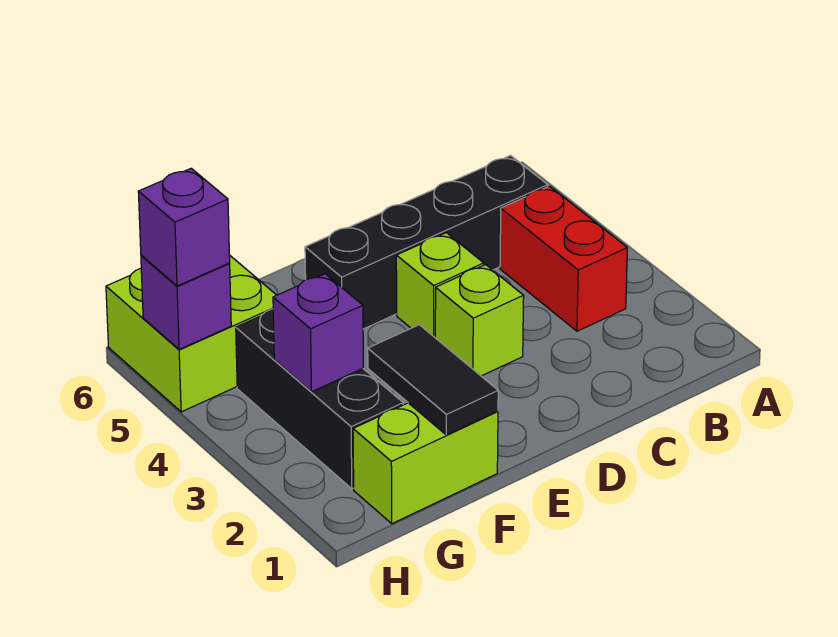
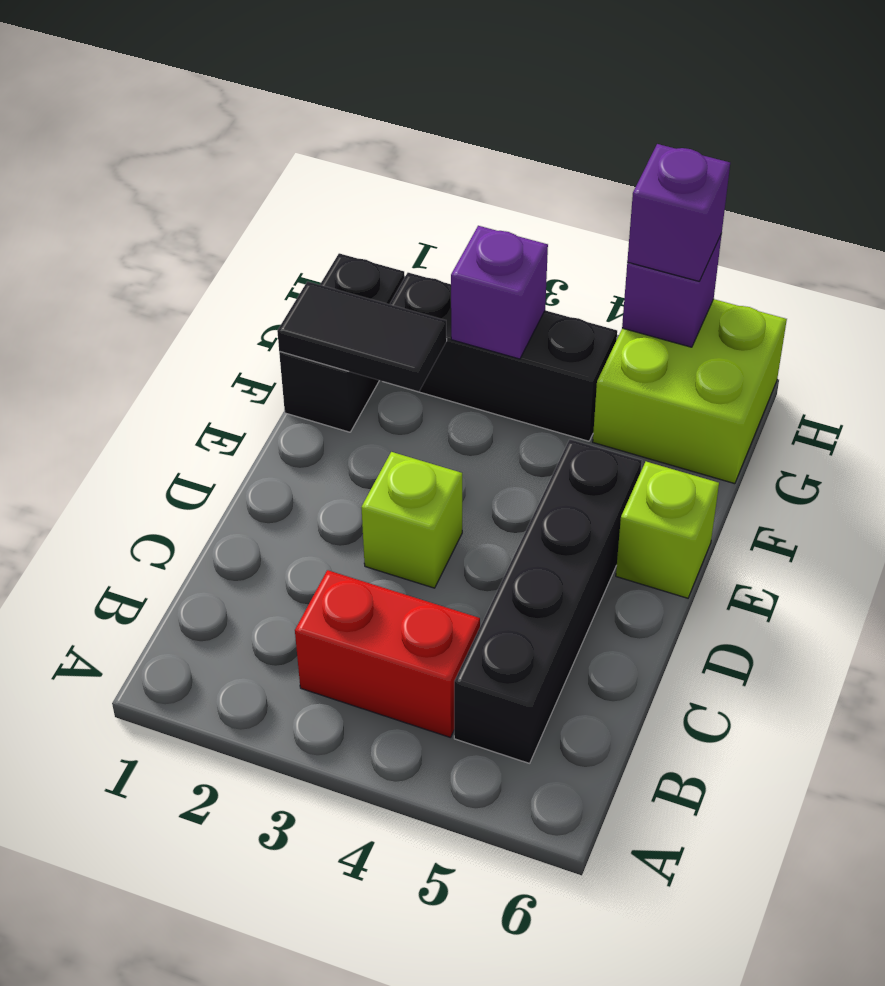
lime 1x1 brick [396,233,484,337] -> lime 1x1 brick moved to [616,462,719,598]
lime 1x2 brick [353,403,498,524] -> black 1x2 brick [279,253,405,432]

